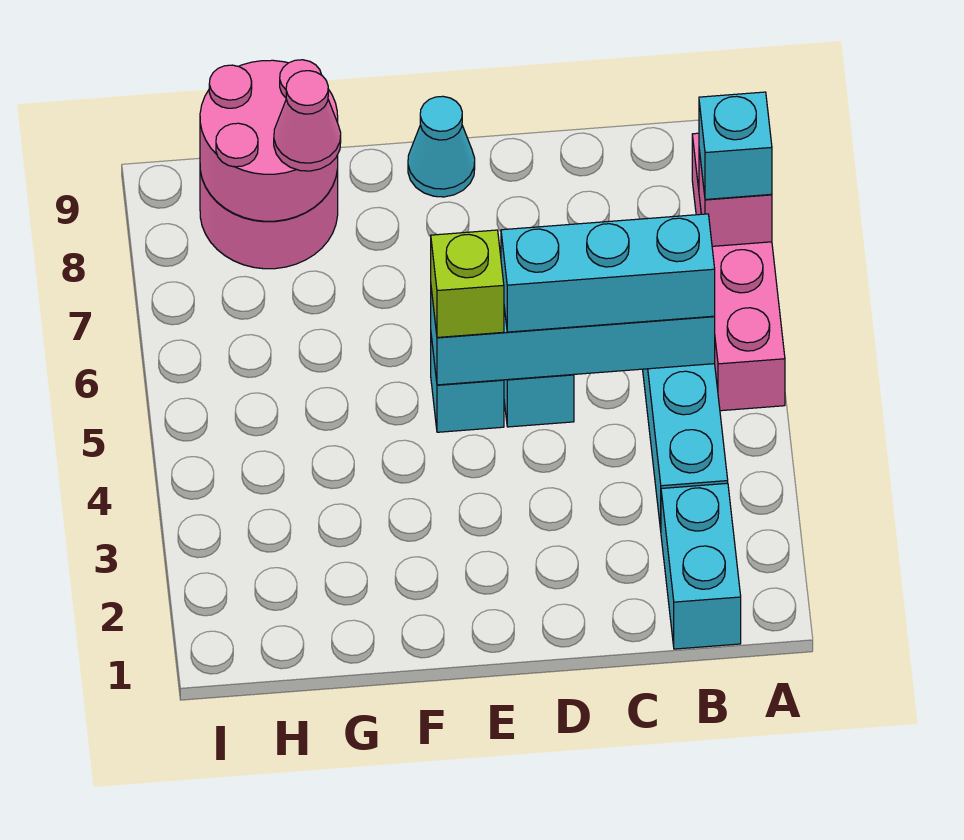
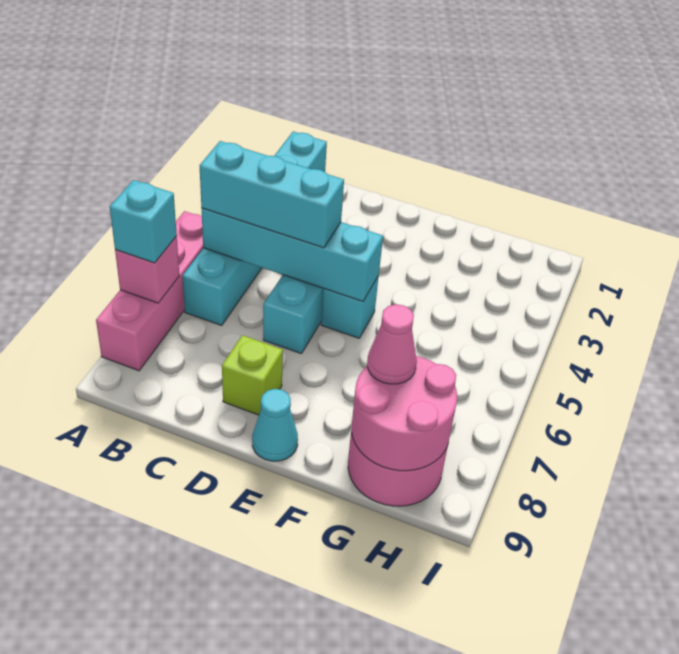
lime 1x1 brick [431,230,504,337] -> lime 1x1 brick moved to [222,335,283,415]

